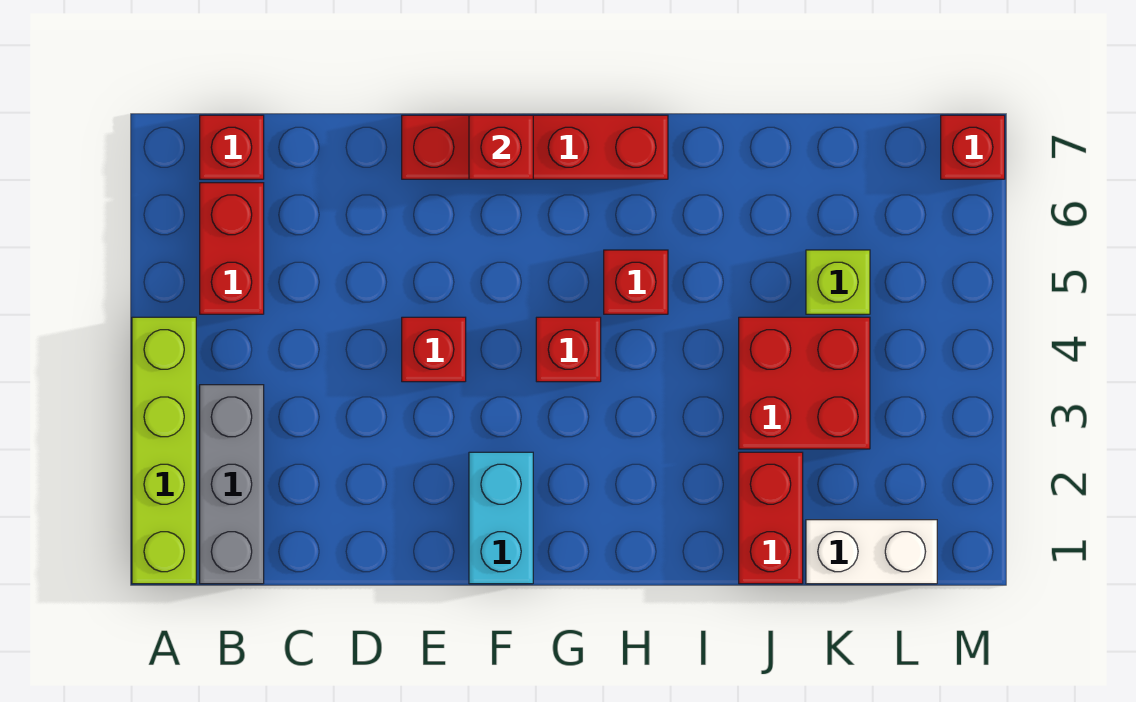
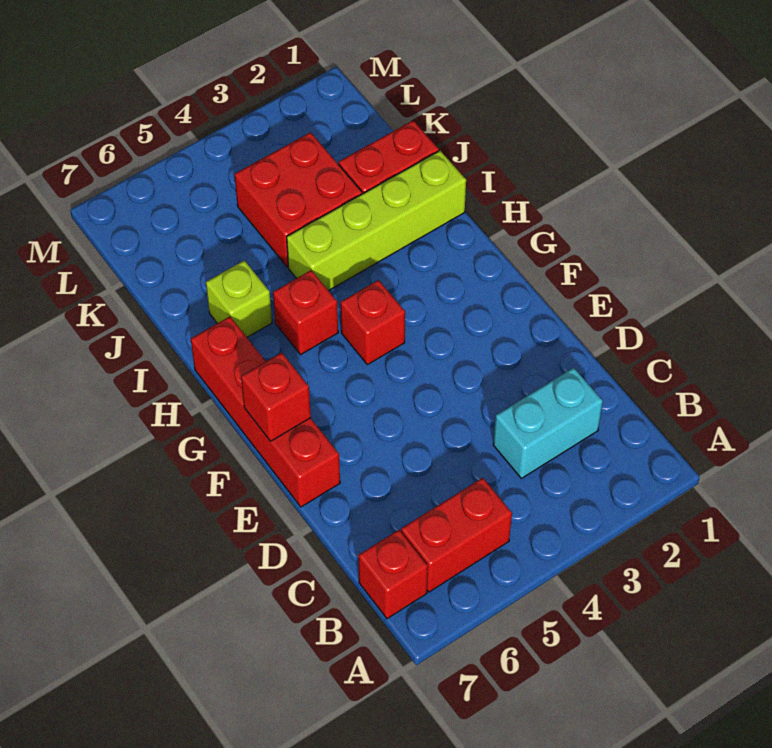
lime 1x4 brick [132,317,196,584] -> lime 1x4 brick moved to [287,151,466,291]
grey 1x3 brick [200,385,264,584] -> none
red 1x1 brick [402,317,466,382] -> none
cyan 1x2 brick [469,452,533,584] -> cyan 1x2 brick moved to [493,368,603,478]
white 1x2 brick [806,520,937,584] -> none
lime 1x1 brick [806,250,870,314] -> lime 1x1 brick moved to [206,260,272,337]
red 1x1 brick [941,115,1005,179] -> none

